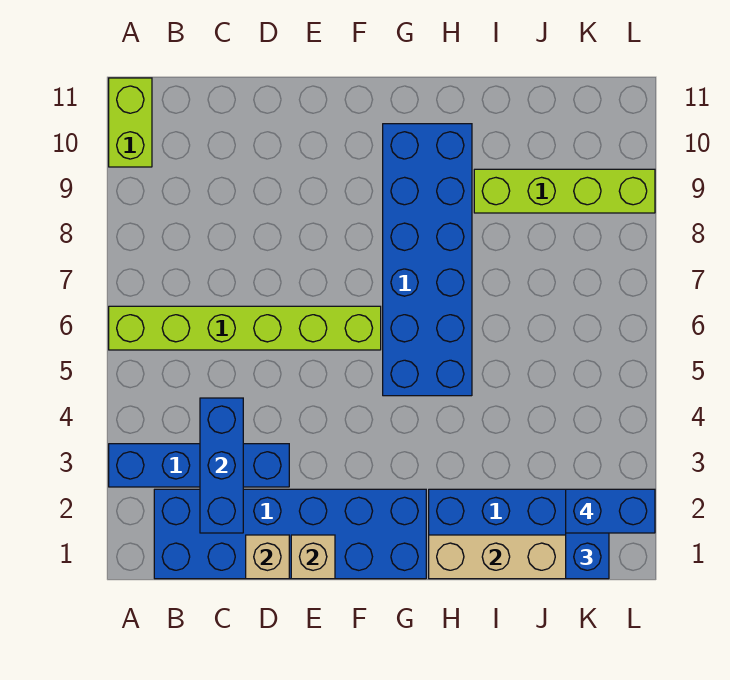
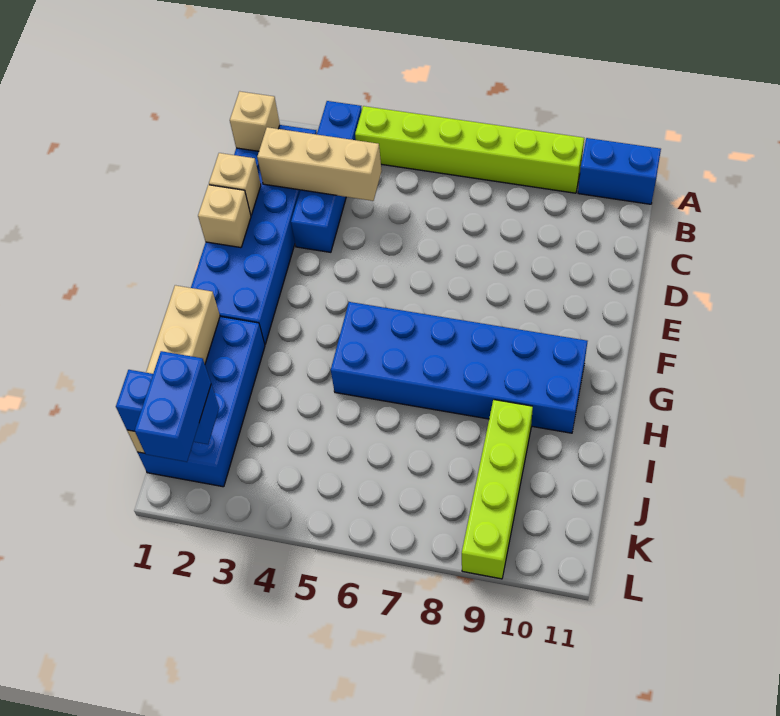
lime 1x6 brick [109,306,381,350] -> lime 1x6 brick turned to [355,106,584,193]
lime 1x2 brick [109,78,152,167] -> blue 1x2 brick [578,138,661,204]
none -> tan 1x1 brick [230,91,280,151]
blue 1x3 brick [200,398,243,533] -> tan 1x3 brick [257,127,382,201]

